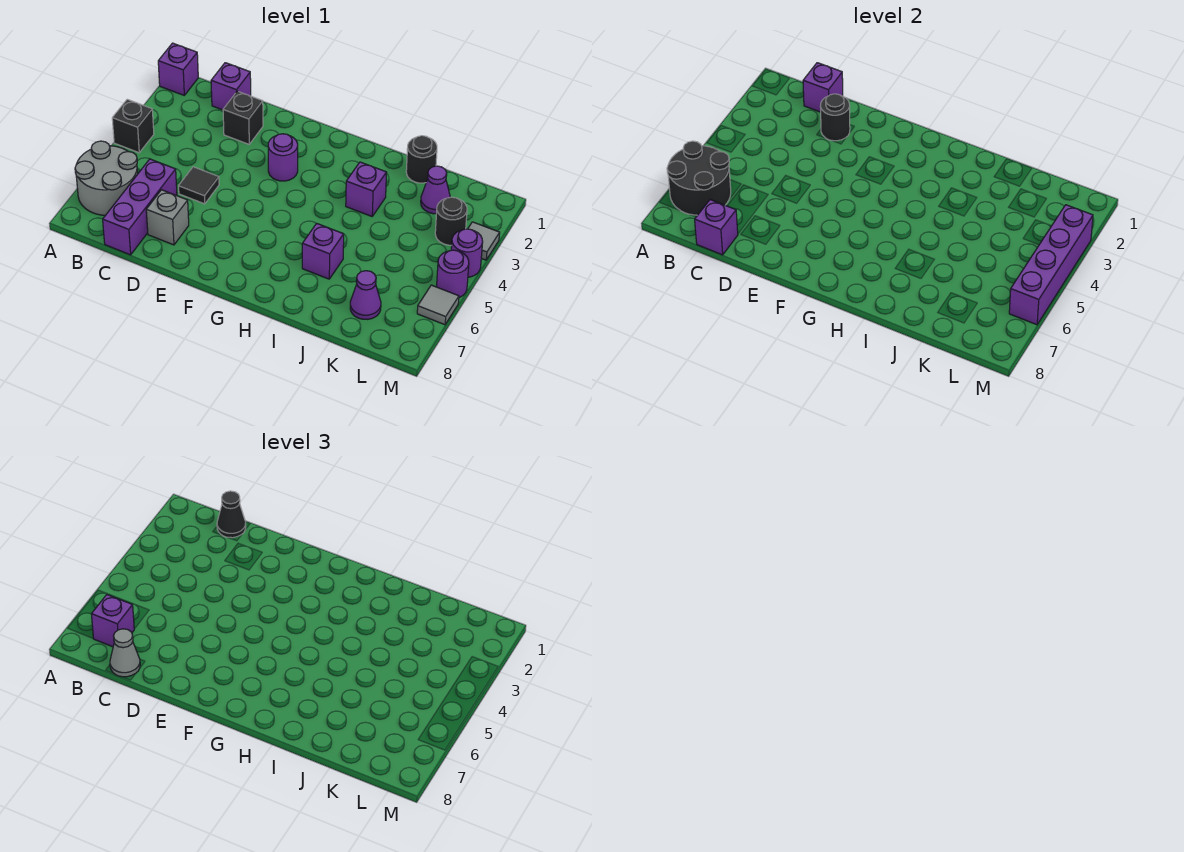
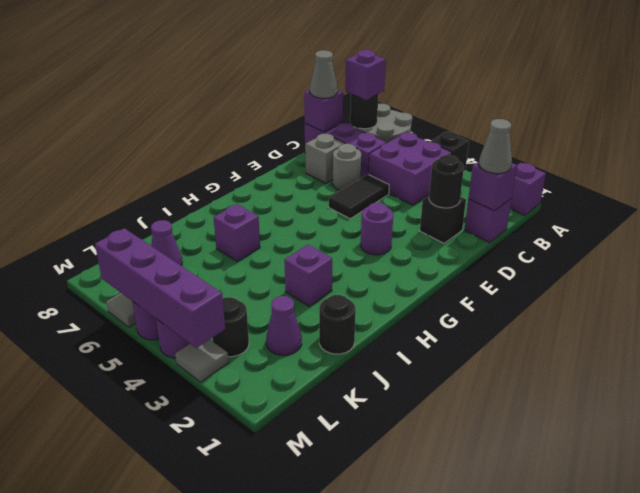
black 2x2 round brick [667,141,731,215] -> black 1x1 round brick [350,94,378,129]
none -> purple 2x2 brick [369,132,452,205]
black 1x1 cone [217,491,246,538] -> grey 1x1 cone [479,119,512,174]
black 1x1 tile [179,167,219,204] -> black 1x2 tile [329,174,389,219]
none -> grey 1x1 round brick [333,144,361,191]

